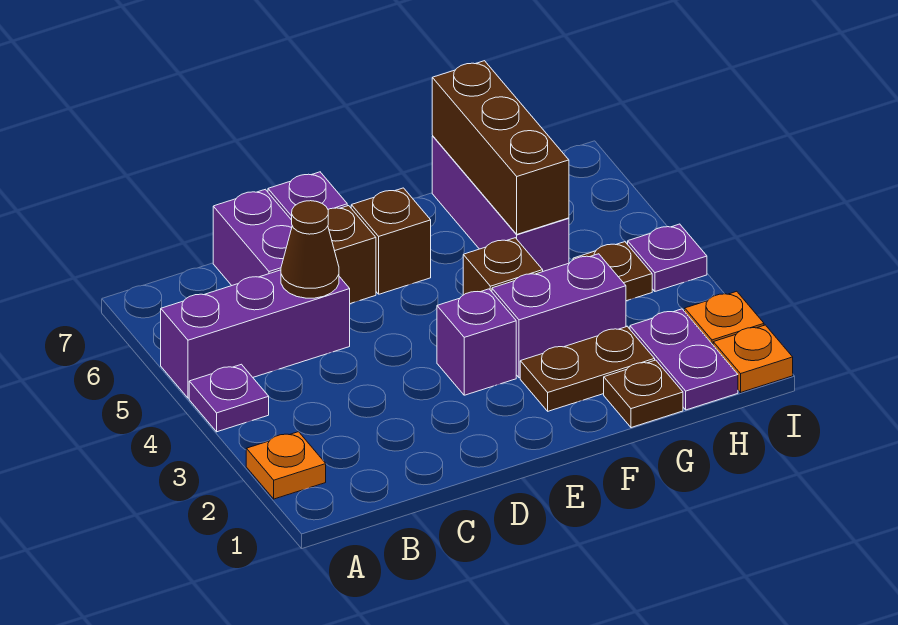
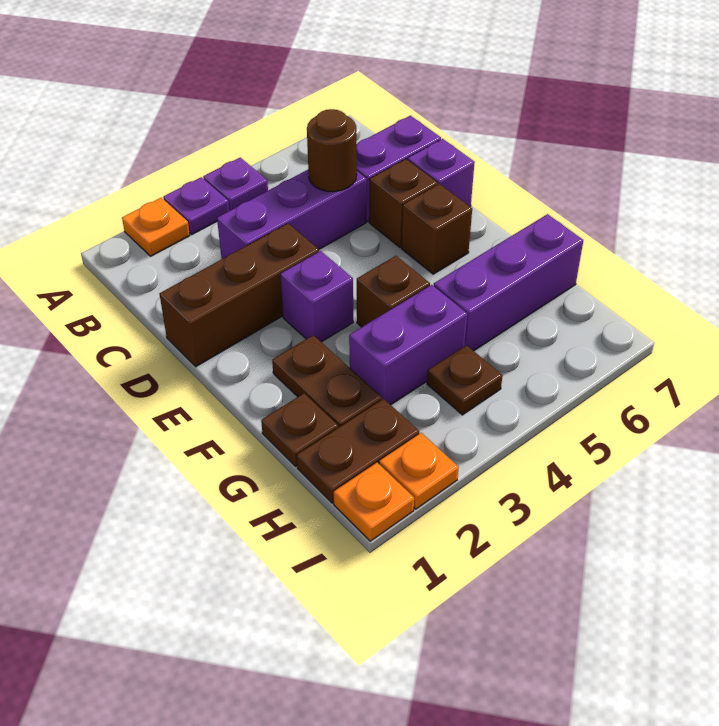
purple 1x3 brick [161,270,350,398] -> purple 1x3 brick turned to [217,170,366,259]
brown 1x1 cone [281,201,339,298] -> brown 1x1 round brick [307,109,357,192]
purple 1x2 brick [492,254,626,378] -> purple 1x2 brick turned to [349,285,467,405]
brown 1x3 brick [432,61,569,234] -> brown 1x3 brick moved to [159,223,319,367]
purple 1x2 plate [630,309,738,410] -> brown 1x2 plate [297,399,419,503]
purple 1x1 plate [628,224,707,291] -> purple 1x1 plate moved to [163,177,229,234]

